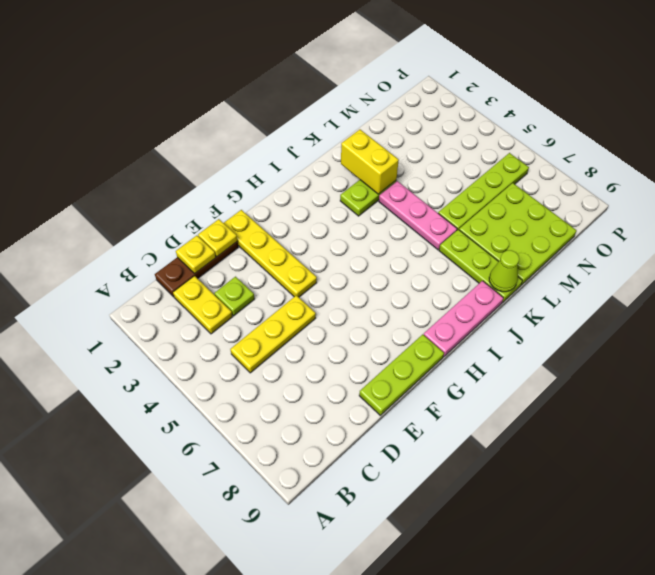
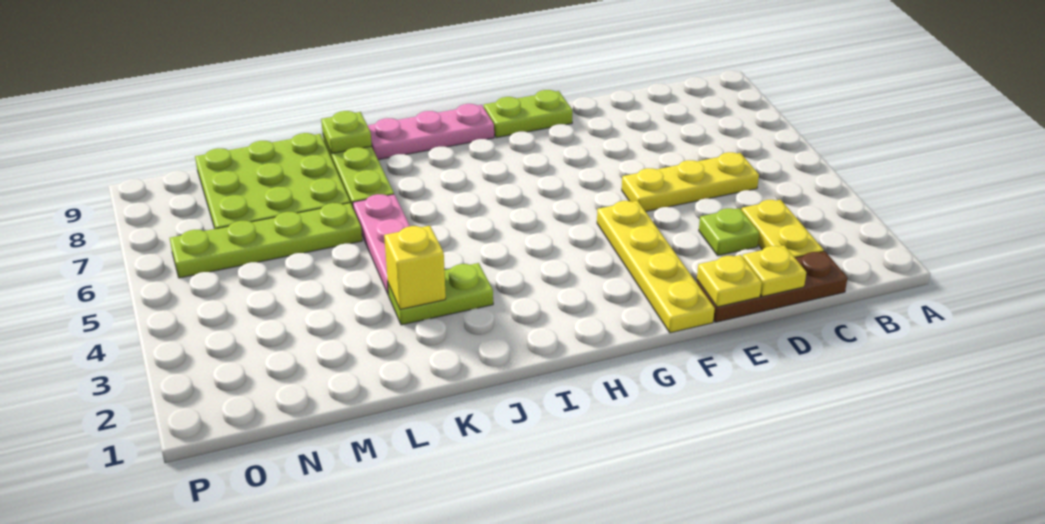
lime 1x3 plate [359,334,444,415] -> lime 1x2 plate [484,90,572,138]
yellow 1x2 brick [341,130,399,194] -> yellow 1x1 brick [384,226,446,309]
lime 1x1 cone [489,250,519,292] -> lime 1x1 plate [321,111,372,154]

